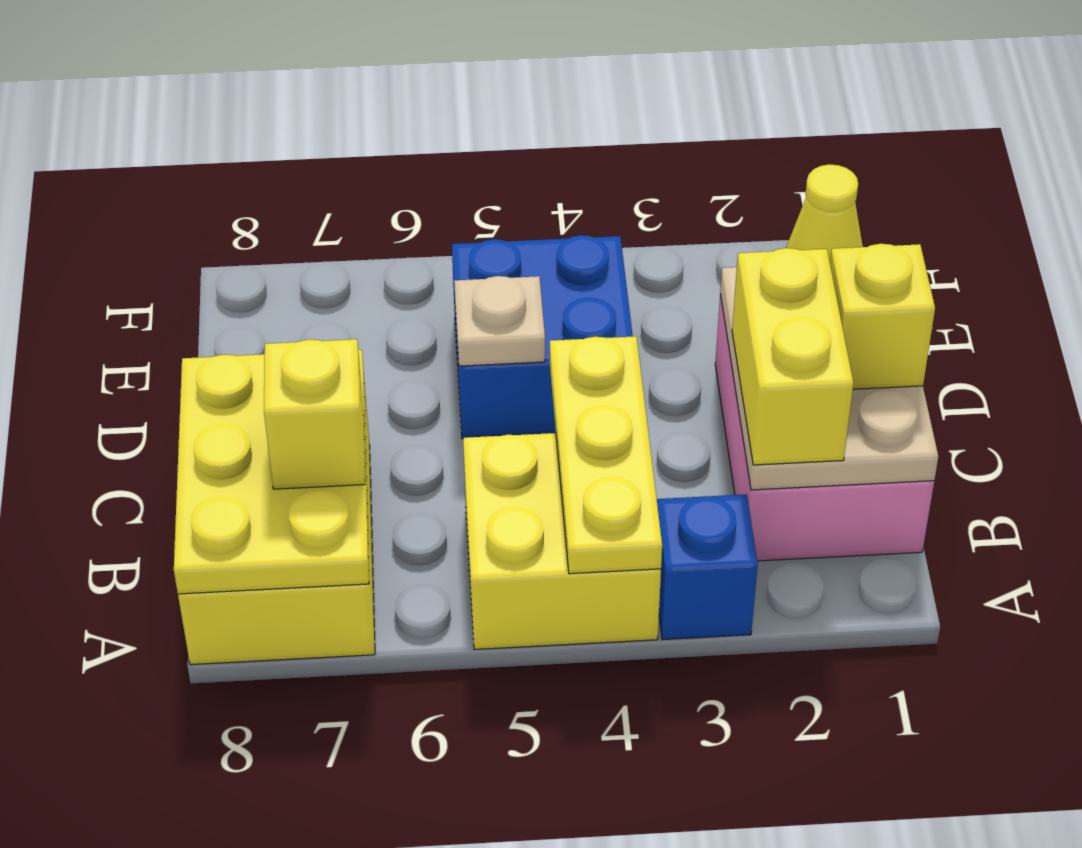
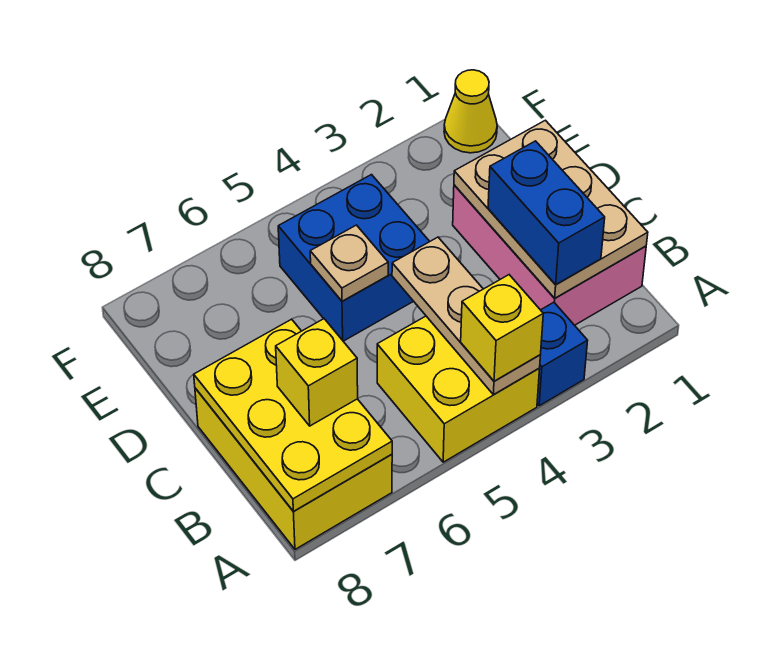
yellow 1x3 plate [550,336,662,574] -> tan 1x3 plate [392,237,540,395]
yellow 1x2 brick [732,248,854,465] -> blue 1x2 brick [488,141,605,285]
yellow 1x1 brick [830,244,935,389] -> yellow 1x1 brick moved to [461,275,543,381]

